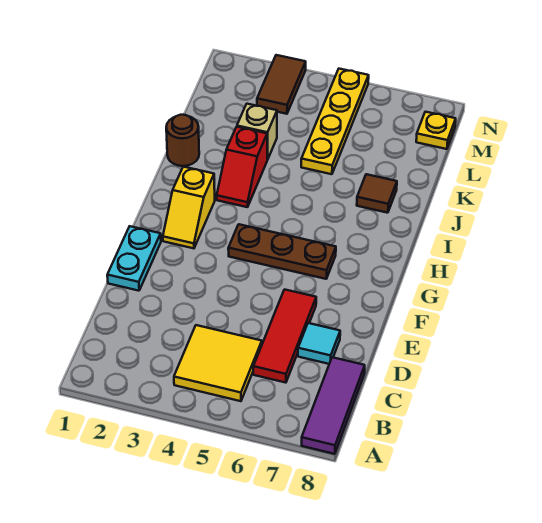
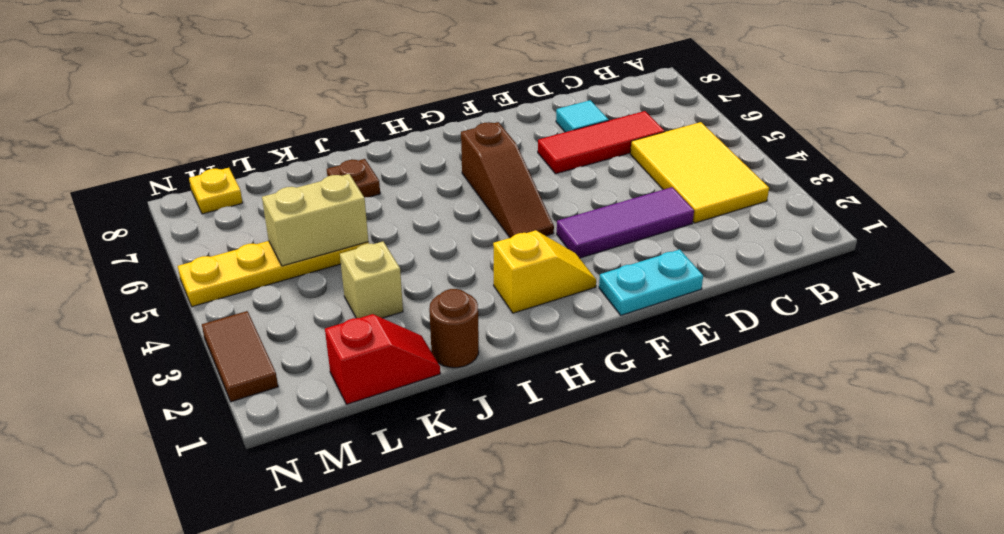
purple 1x3 tile [302,357,365,454] -> purple 1x3 tile moved to [557,187,694,258]
yellow 2x2 tile [174,325,262,401] -> yellow 2x3 tile [630,122,769,223]
brown 1x3 plate [228,224,336,279] -> brown 1x3 slope [461,122,554,238]
red 1x2 slope [217,127,267,207] -> red 1x2 slope moved to [325,314,440,404]
brown 1x1 tile [357,174,397,213] -> brown 1x1 plate [327,159,380,198]
none -> tan 1x2 brick [262,174,368,266]
brown 1x2 tile [257,55,306,114] -> brown 1x2 tile turned to [202,311,278,402]

